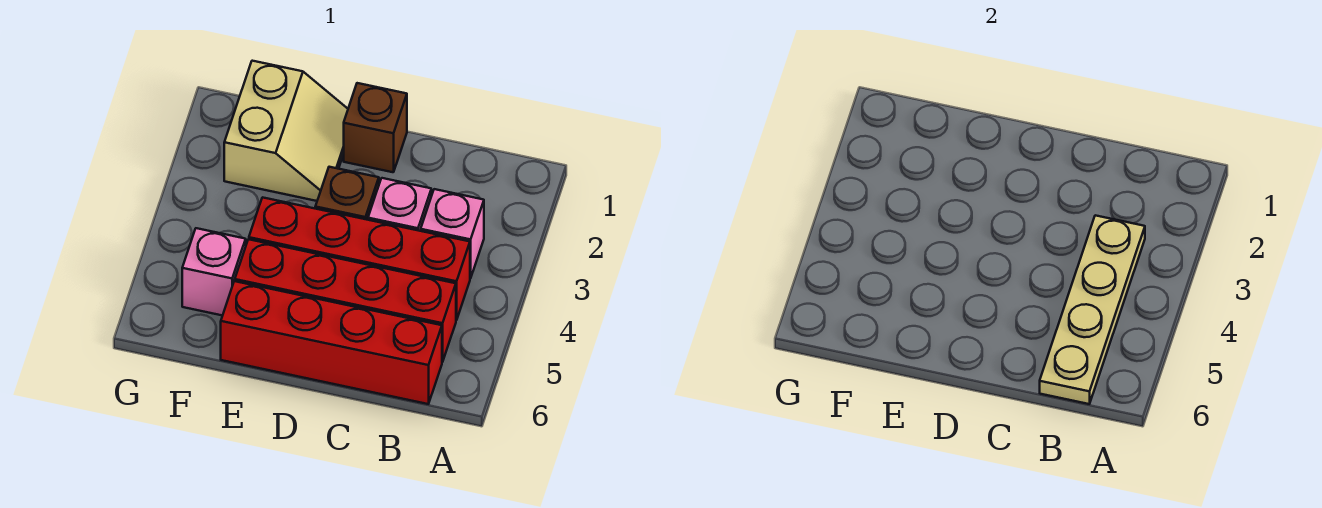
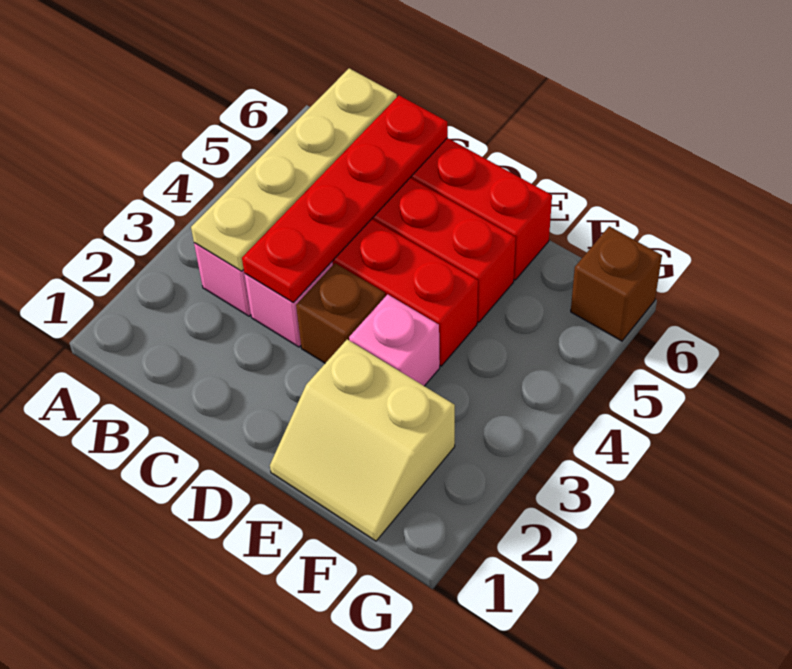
none -> red 1x4 plate [242,96,448,302]
brown 1x1 brick [344,83,407,172] -> brown 1x1 brick moved to [571,226,662,341]
tan 2x2 slope [224,61,348,201] -> tan 2x2 slope turned to [270,339,455,541]
pink 1x1 brick [182,228,246,316] -> pink 1x1 brick moved to [349,294,440,386]

